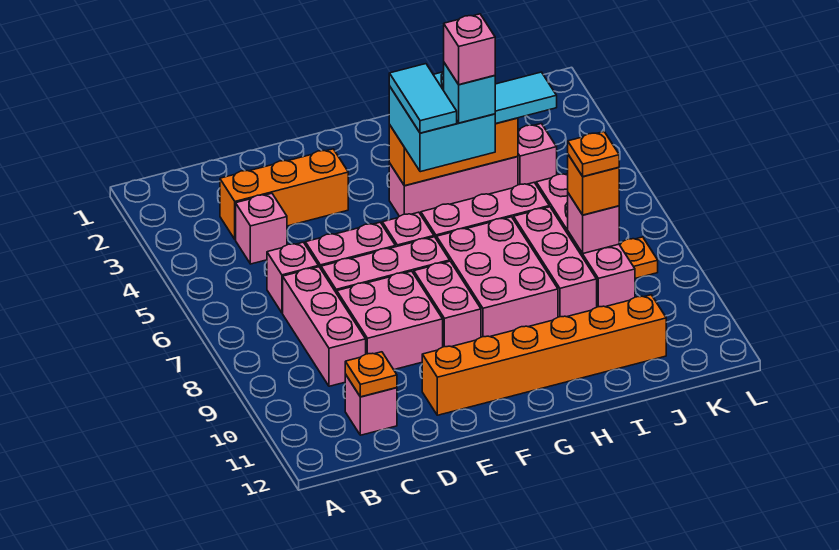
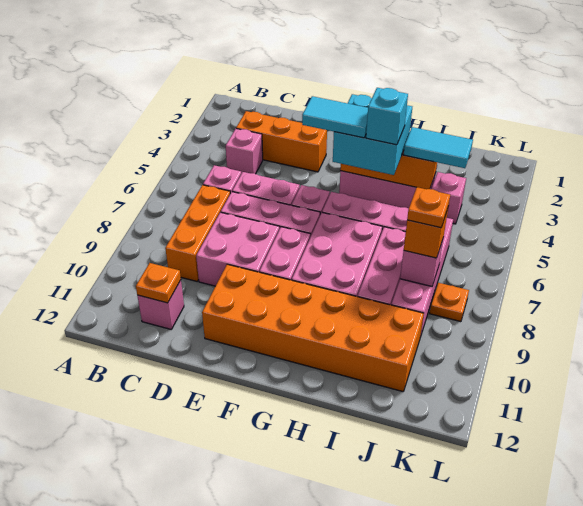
pink 1x3 brick [283,267,366,386] -> orange 1x3 brick [165,185,230,281]
orange 1x6 brick [422,295,666,415] -> orange 2x6 brick [202,264,424,392]
cyan 1x2 tile [389,64,457,133] -> cyan 1x2 tile turned to [302,96,368,138]
pink 1x1 brick [444,14,495,85] -> none

